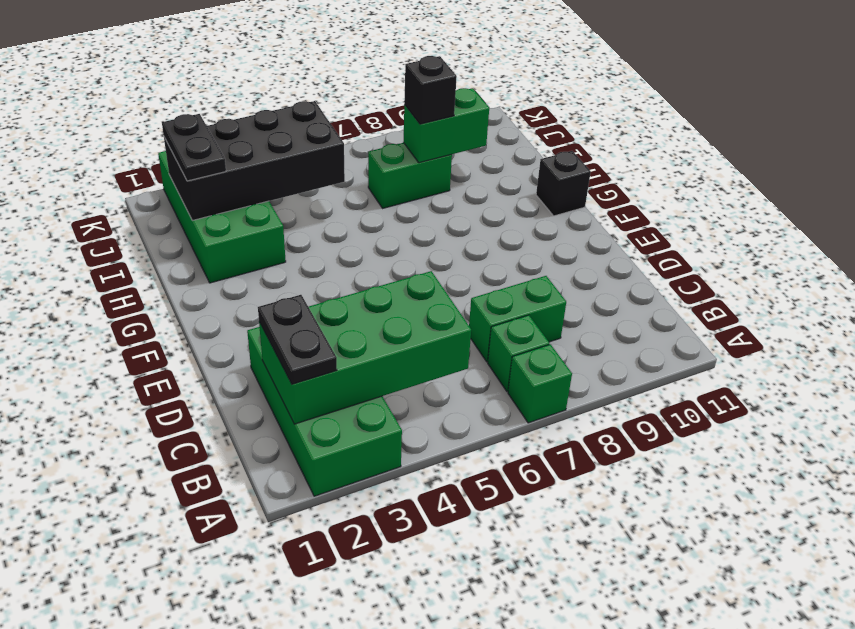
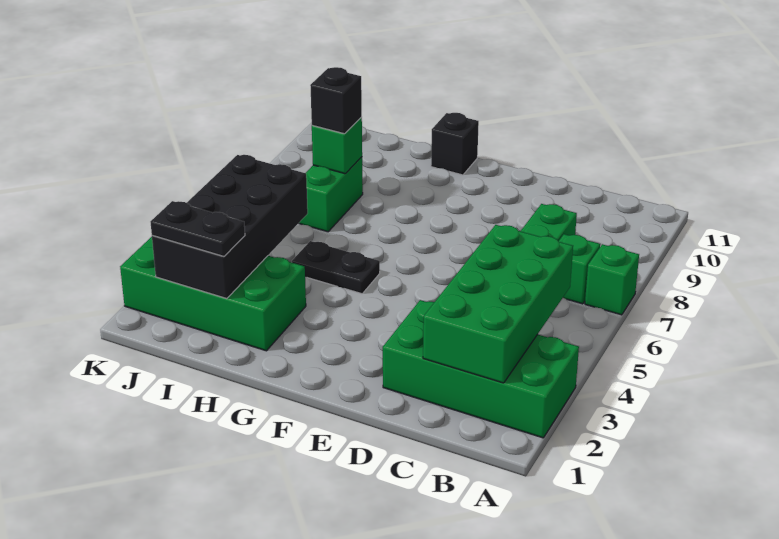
black 1x2 plate [258,295,337,384] -> black 1x2 plate moved to [292,241,380,294]
green 1x2 brick [403,88,489,163] -> green 1x1 brick [312,117,362,174]

